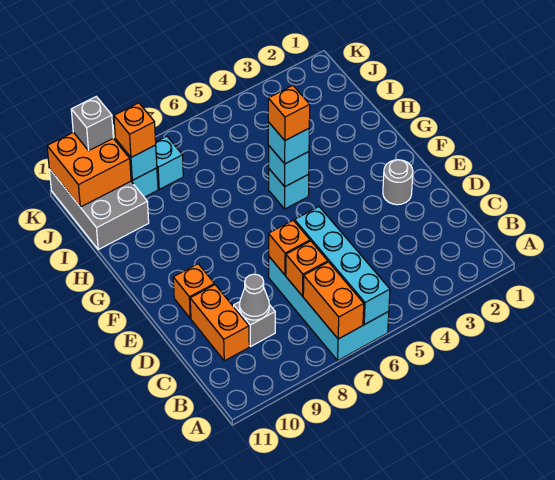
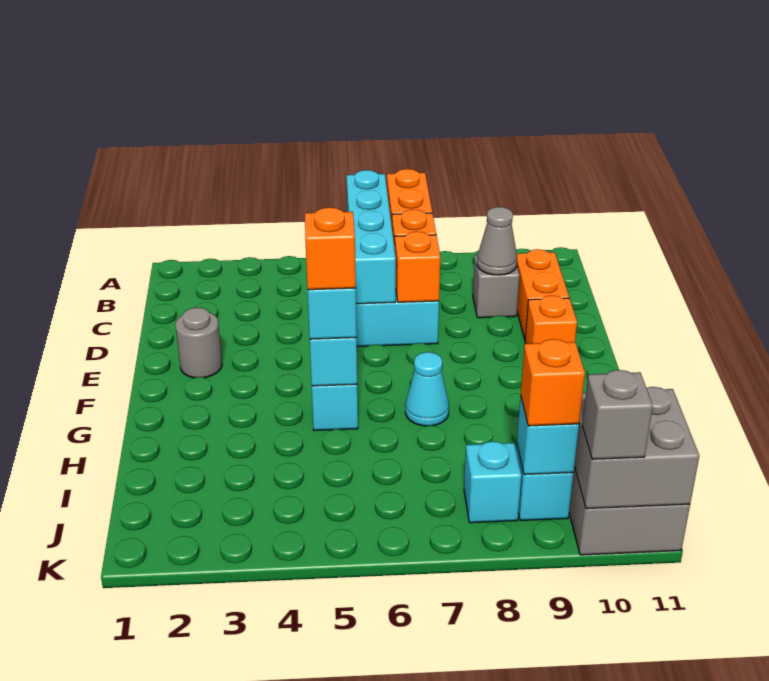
none -> cyan 1x1 cone [405,352,449,426]
orange 2x2 brick [47,132,131,207] -> grey 2x2 brick [574,387,699,509]

